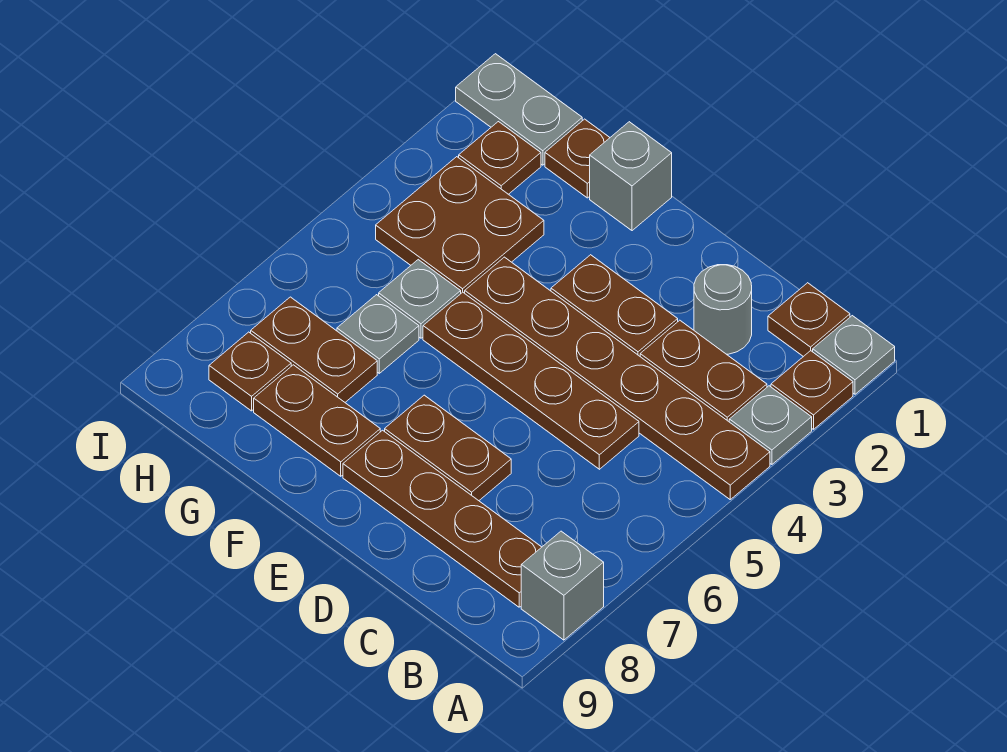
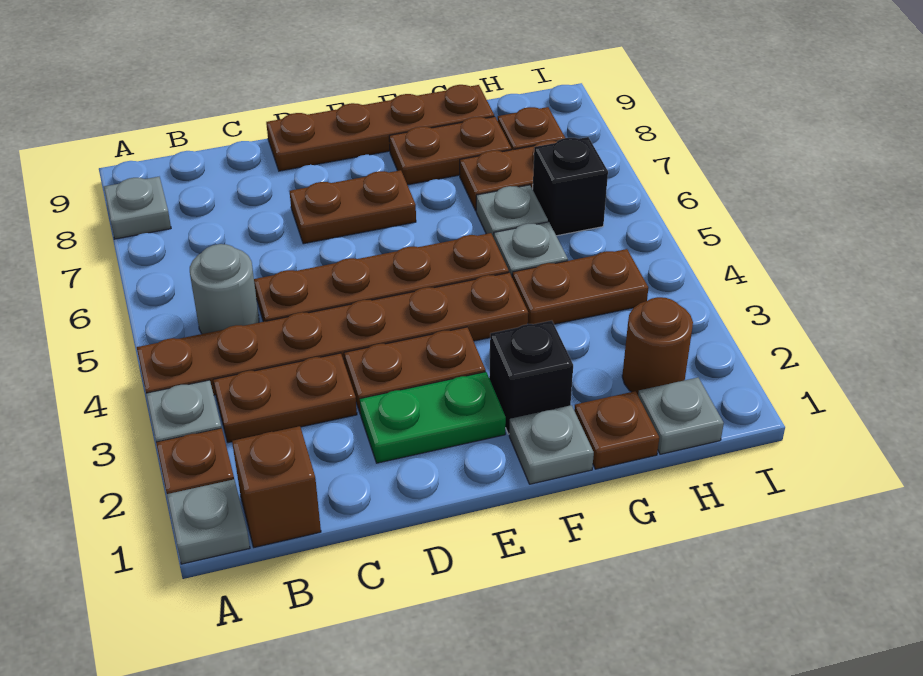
grey 1x1 brick [521,531,604,640] -> grey 1x1 plate [104,177,171,239]
brown 1x1 plate [768,283,850,357] -> brown 1x1 brick [232,426,321,547]
brown 1x4 plate [343,430,541,607] -> brown 1x4 plate moved to [266,85,494,171]
grey 1x1 round brick [694,265,752,354] -> grey 1x1 round brick moved to [190,244,259,334]
none -> green 1x2 plate [360,372,506,463]
grey 1x1 brick [590,122,672,231] -> grey 1x1 plate [509,405,594,484]
none -> black 1x1 brick [489,321,573,434]
brown 2x2 plate [376,157,544,293] -> brown 1x2 plate [512,249,648,324]
grey 1x2 plate [456,54,582,165] -> grey 1x1 plate [638,378,724,454]
brown 1x1 plate [459,122,541,194] -> brown 1x1 round brick [622,297,693,395]
none -> black 1x1 brick [533,137,608,236]

